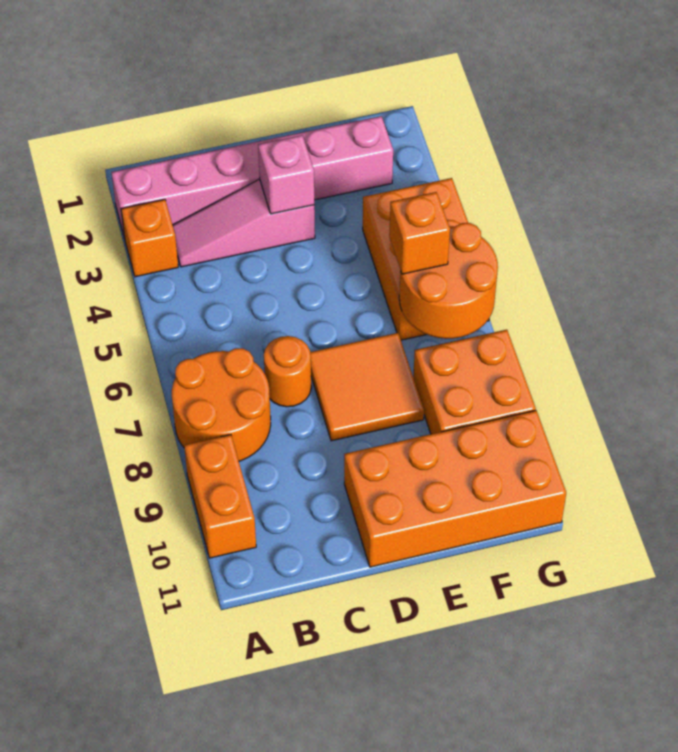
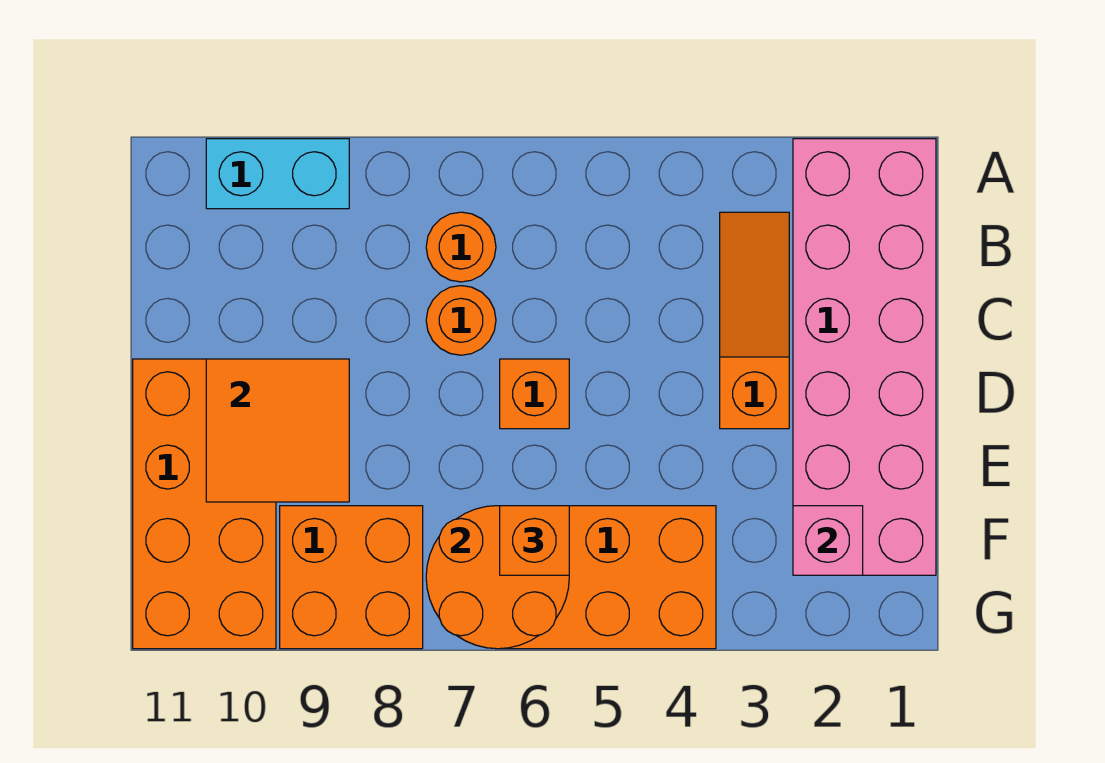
pink 1x6 brick [111,116,393,238] -> pink 2x6 brick [793,139,936,575]
orange 1x1 brick [121,199,178,277] -> orange 1x1 brick moved to [500,359,569,429]
orange 2x2 round brick [172,348,271,461] -> orange 1x1 round brick [426,212,496,282]
orange 1x2 brick [184,435,256,558] -> cyan 1x2 brick [206,139,349,209]
pink 1x3 slope [173,180,315,267] -> orange 1x3 slope [720,212,789,429]
pink 1x1 brick [258,135,314,214] -> pink 1x1 brick moved to [793,506,863,575]
orange 2x2 tile [310,333,424,441] -> orange 2x2 tile moved to [206,359,349,502]

